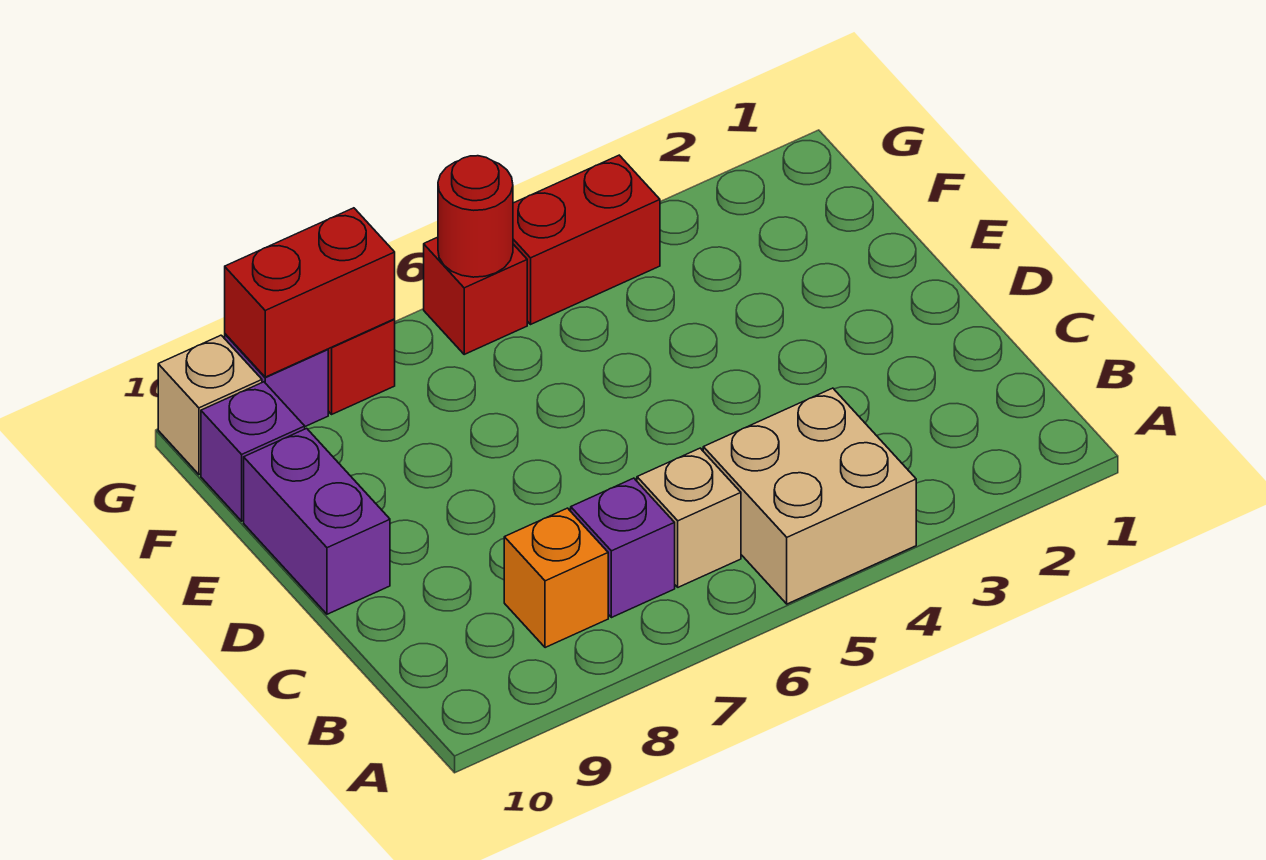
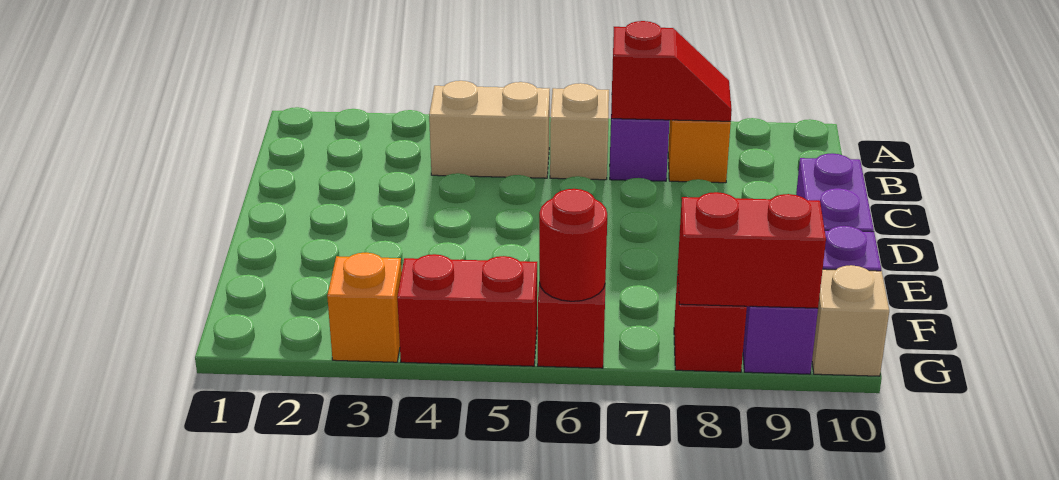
tan 2x2 brick [703,388,916,604] -> tan 1x2 brick [429,81,550,178]
none -> red 1x2 slope [611,21,732,121]
none -> orange 1x1 brick [327,253,402,362]

